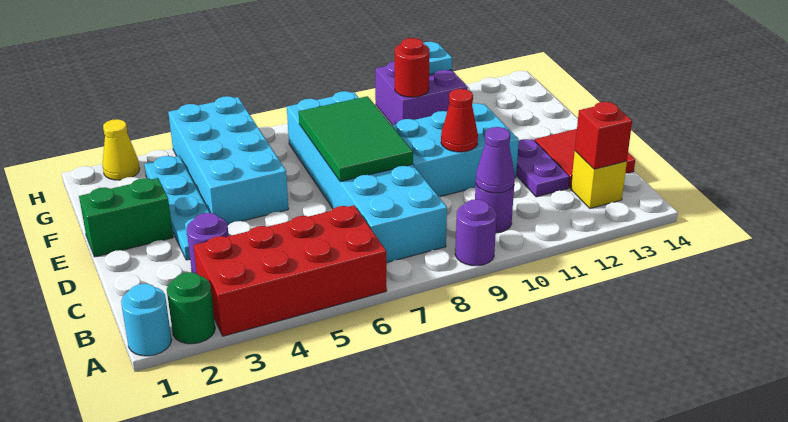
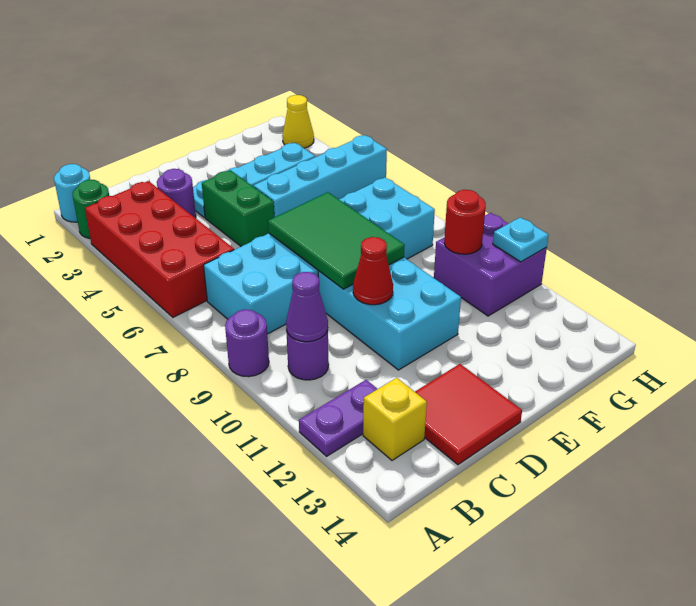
red 1x1 brick [575,102,632,169] -> none
purple 1x2 plate [516,139,569,197] -> purple 1x2 plate moved to [299,380,377,456]
green 2x3 tile [299,96,413,182] -> green 2x3 tile turned to [268,192,405,289]
green 1x2 brick [79,178,173,257] -> green 1x2 brick moved to [202,170,274,246]
cyan 2x4 brick [168,96,289,225] -> cyan 1x4 brick [254,135,387,217]

